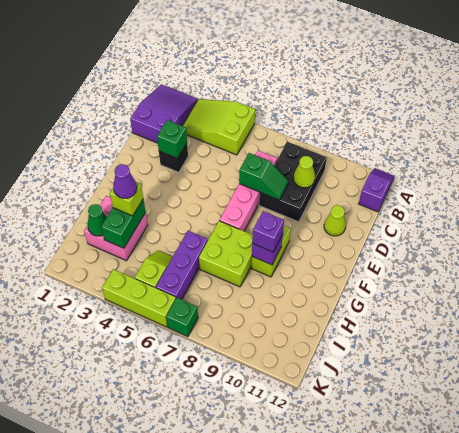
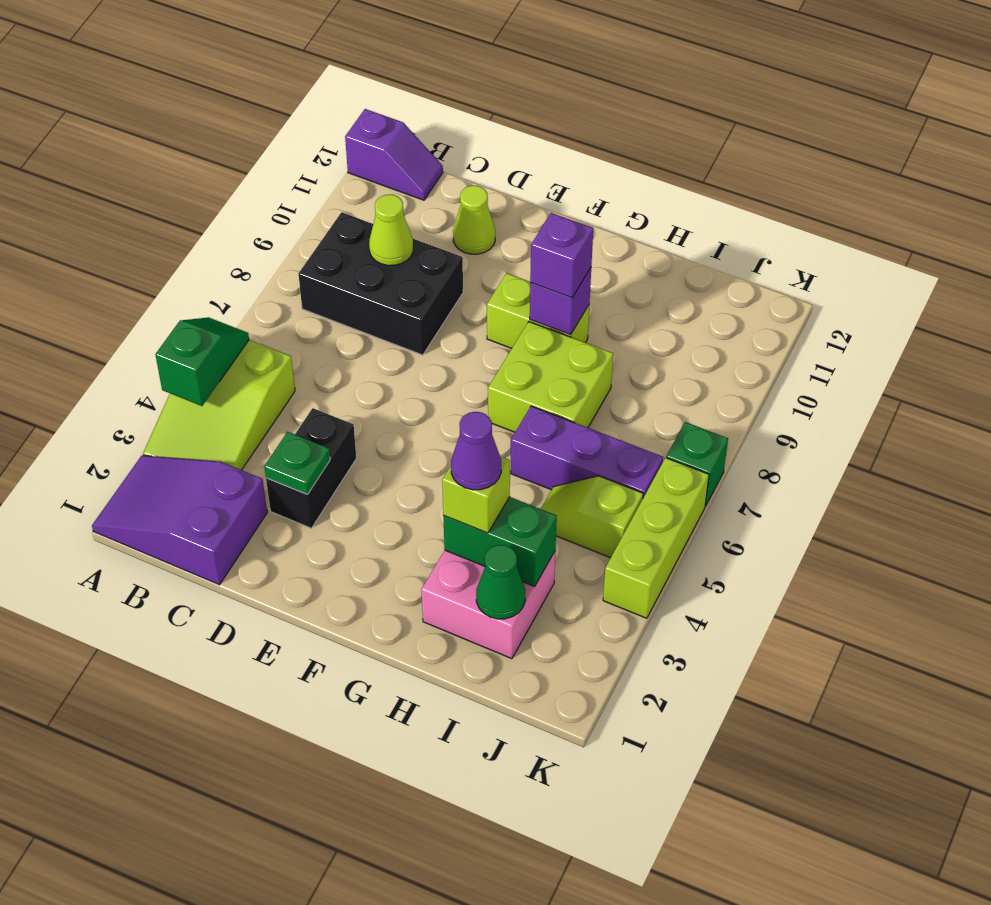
purple 1x2 slope [359,168,394,212] -> purple 1x2 slope turned to [345,109,443,200]
pink 1x4 brick [219,151,277,231] -> none
black 1x1 brick [159,144,188,172] -> black 1x2 brick [266,408,356,528]
green 1x1 brick [157,120,187,158] -> green 1x1 plate [264,432,330,494]
green 1x2 slope [239,153,289,200] -> green 1x2 slope moved to [155,317,249,406]

